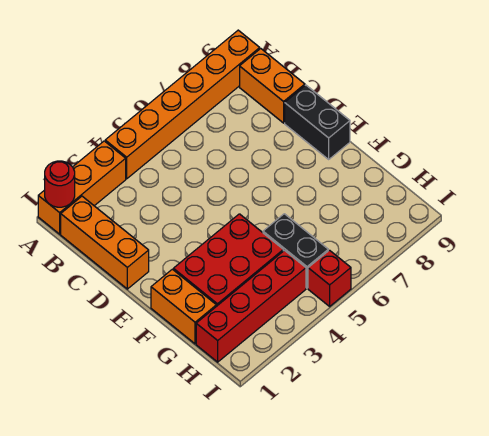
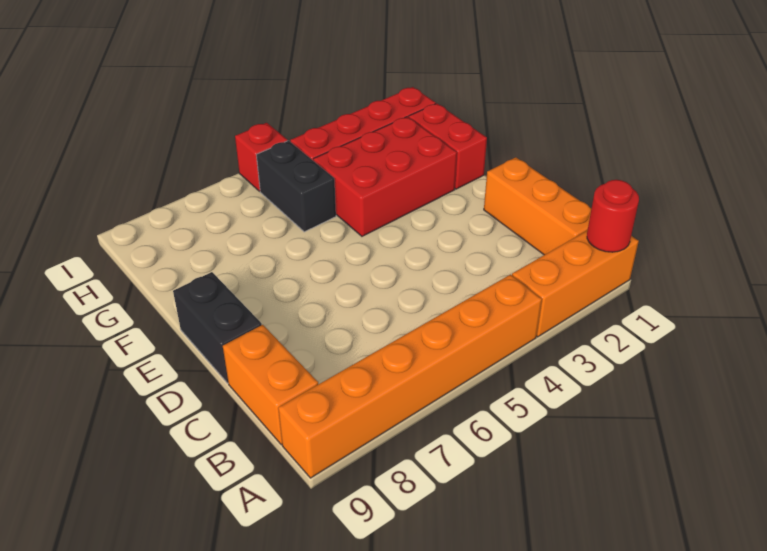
orange 1x2 brick [151,269,216,344] -> red 1x2 brick [409,103,487,189]

